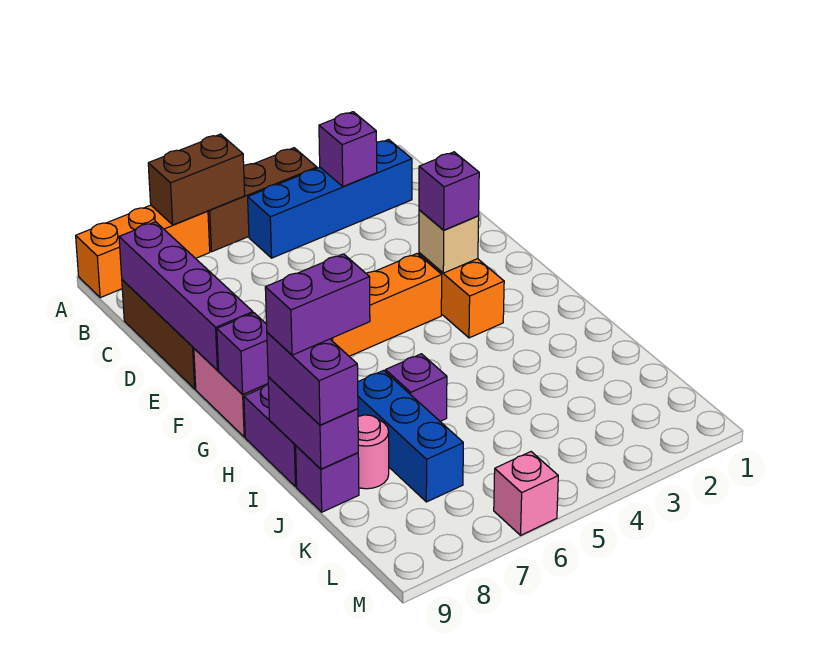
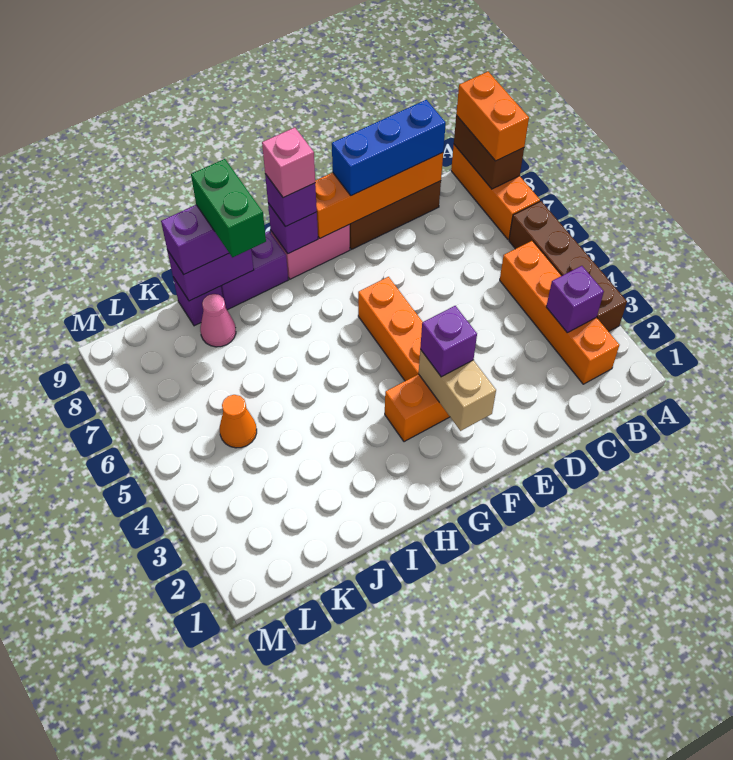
brown 1x3 brick [208,148,317,252] -> brown 1x4 brick [509,201,627,332]
brown 1x2 brick [148,134,245,225] -> brown 1x2 brick moved to [454,115,524,189]
none -> orange 1x2 brick [456,72,529,161]
blue 1x4 brick [248,140,412,258] -> orange 1x4 brick [500,241,619,384]
purple 1x4 brick [119,222,253,370] -> orange 1x4 brick [315,153,443,238]
tan 1x1 brick [419,210,479,273] -> tan 1x2 brick [419,349,496,431]
purple 1x1 brick [386,354,447,421] -> purple 1x1 brick moved to [265,174,317,227]
blue 1x3 brick [358,371,463,502] -> blue 1x3 brick moved to [332,100,446,196]
purple 1x2 brick [265,254,370,355] -> green 1x2 brick [191,159,266,257]
pink 1x1 round brick [358,415,389,489] -> pink 1x1 cone [200,294,236,347]
none -> orange 1x1 cone [220,395,257,448]
pink 1x1 brick [494,452,558,535] -> pink 1x1 brick moved to [262,127,315,198]

